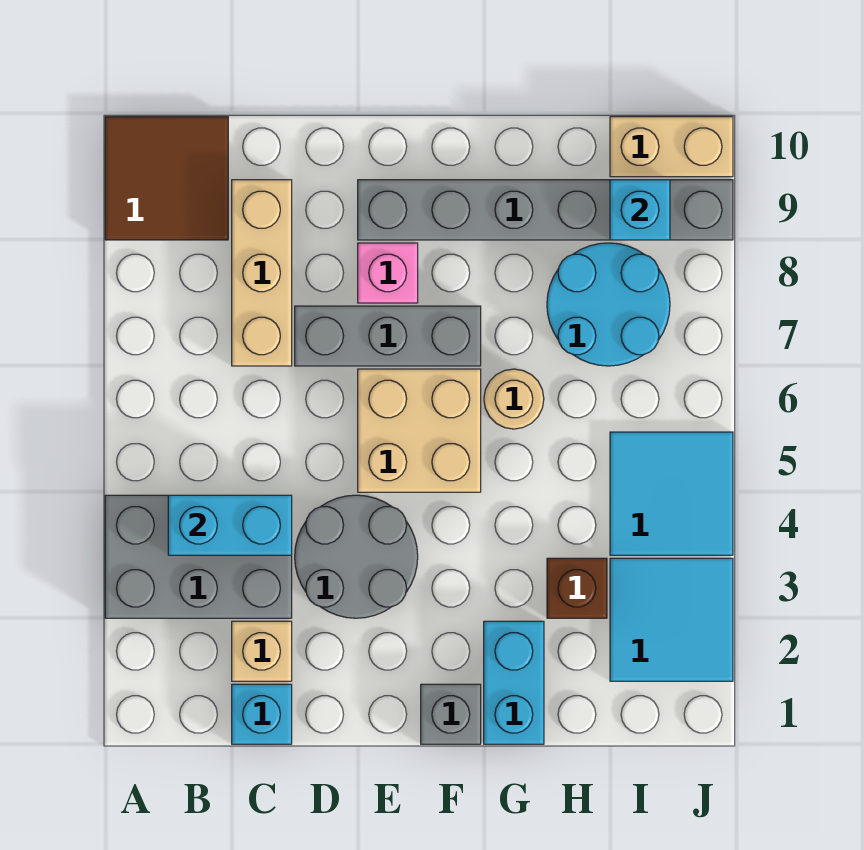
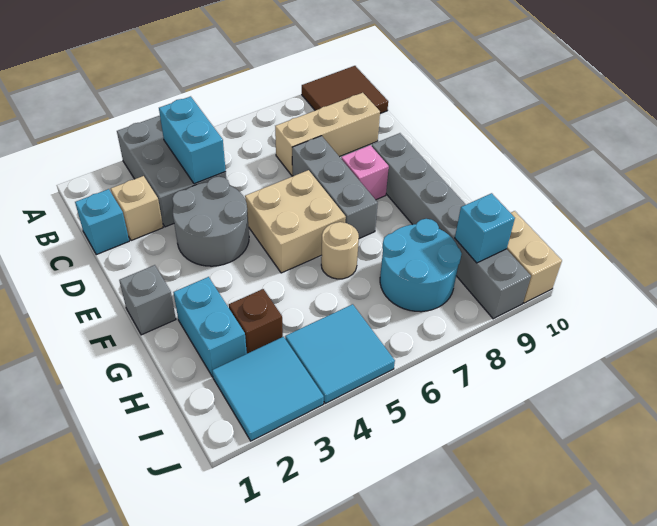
cyan 1x2 brick [484,621,544,744] -> cyan 1x2 brick turned to [174,277,247,377]

